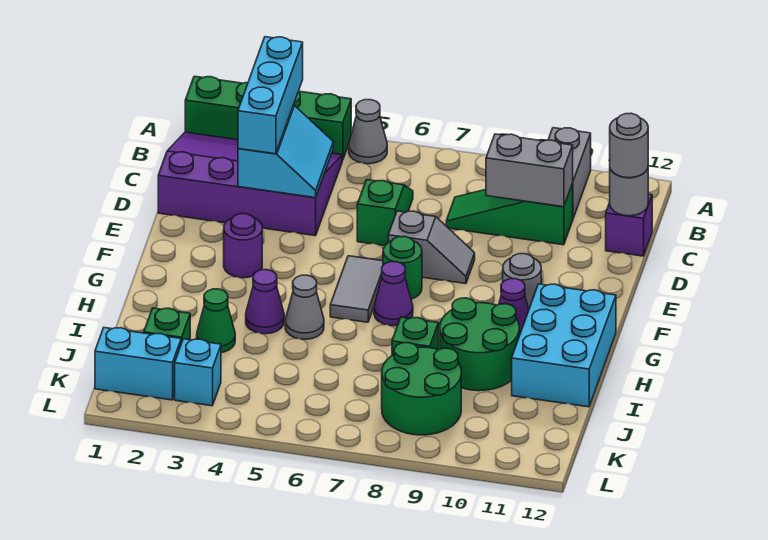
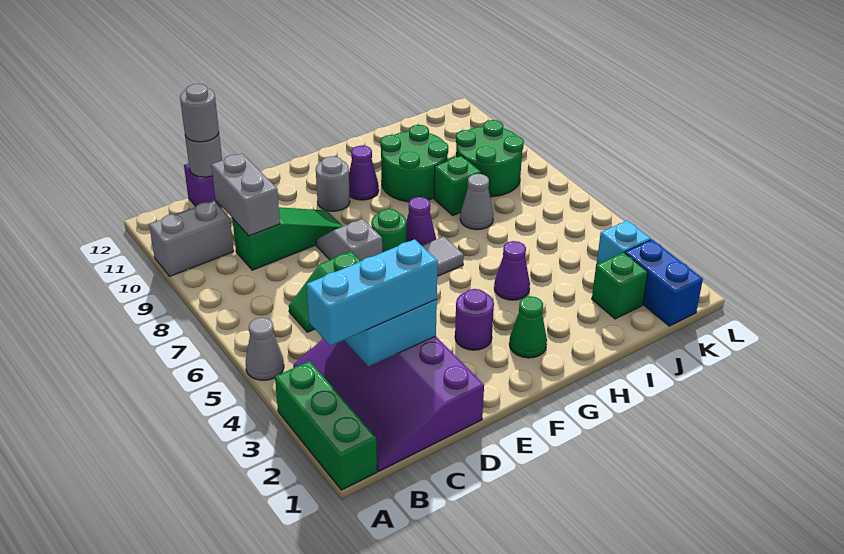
green 1x4 brick [185,76,351,160] -> green 1x3 brick [275,361,377,490]
green 1x3 slope [446,184,573,245] -> green 1x3 slope turned to [232,207,343,270]
cyan 2x3 brick [512,284,616,407] -> none
grey 1x1 cone [285,275,324,339] -> grey 1x1 cone moved to [460,174,493,230]
green 1x1 cone [197,289,235,353] -> green 1x1 cone moved to [509,296,547,358]
cyan 1x2 brick [95,328,181,400] -> blue 1x2 brick [625,240,703,326]

